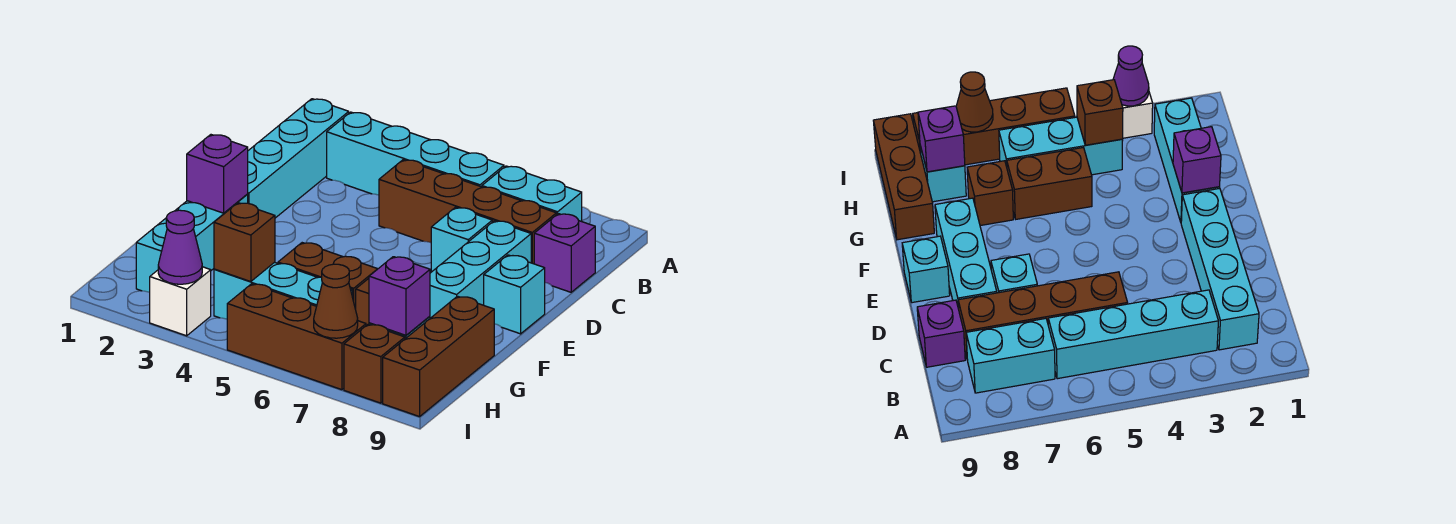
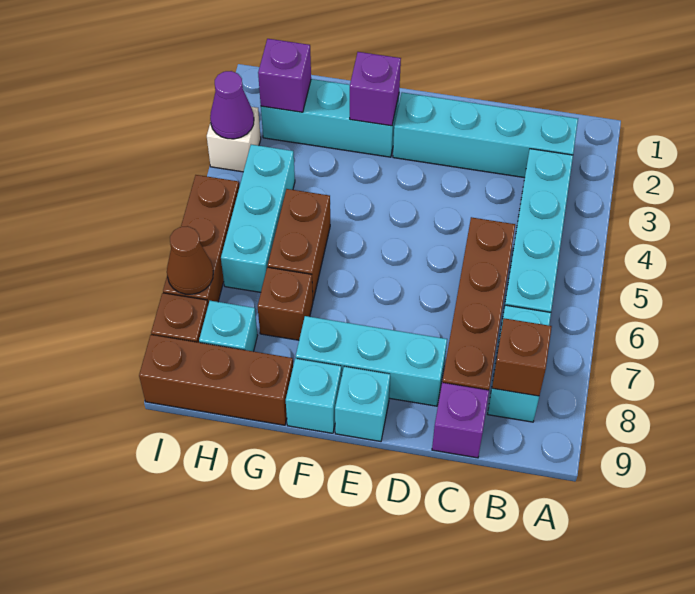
cyan 1x1 brick [431,207,492,272] -> cyan 1x1 brick moved to [286,358,342,433]
brown 1x1 brick [214,203,275,282] -> brown 1x1 brick moved to [492,318,552,396]
purple 1x1 brick [369,257,430,335] -> purple 1x1 brick moved to [258,39,311,112]

